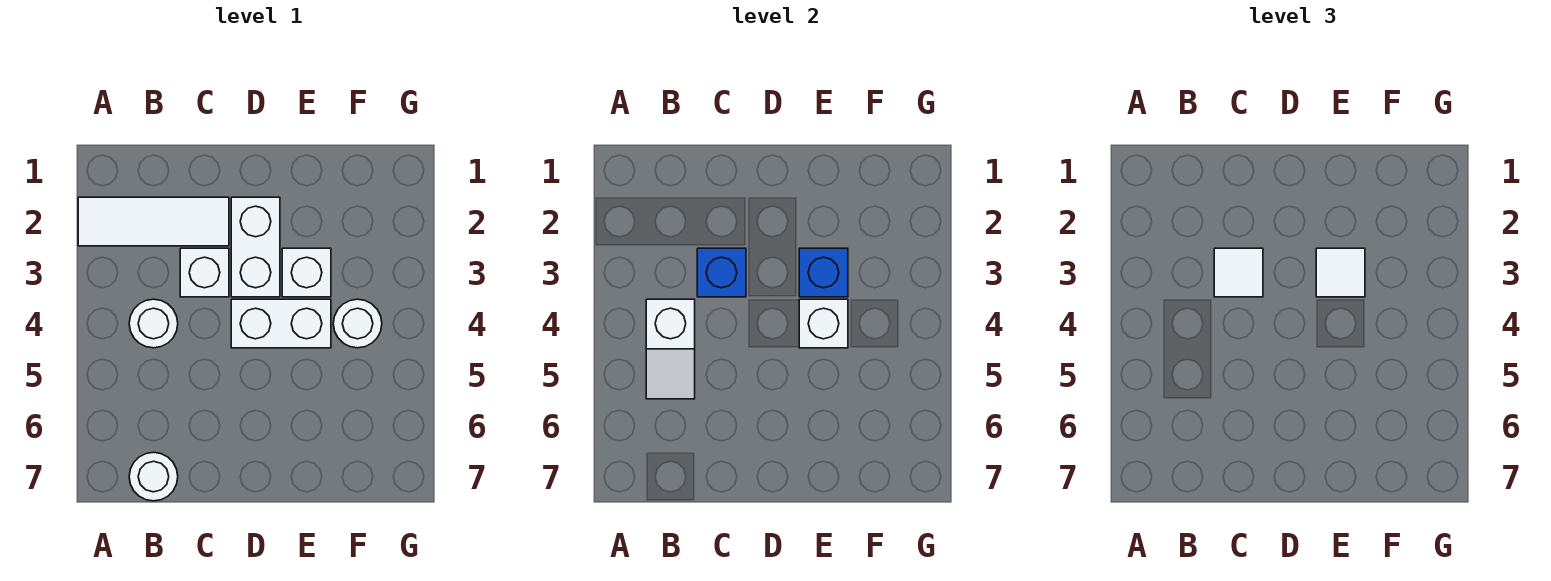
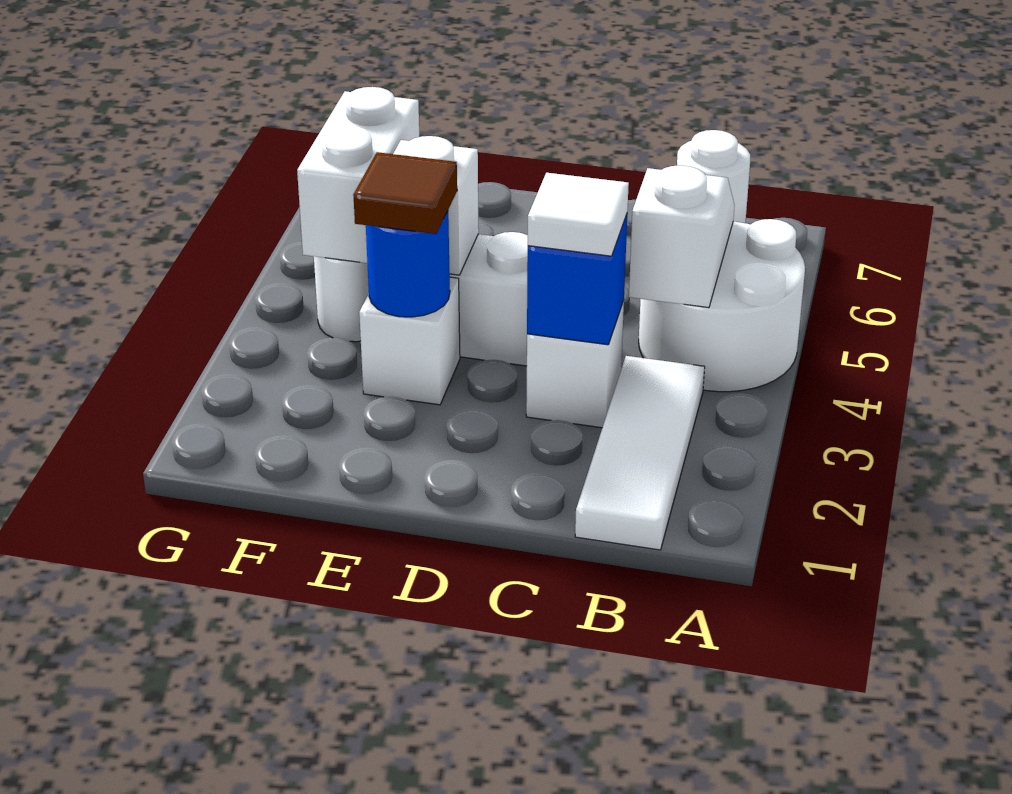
white 1x3 tile [78,197,229,246] -> white 1x3 tile turned to [575,356,705,550]
white 1x1 round brick [129,299,178,348] -> white 2x2 round brick [639,219,805,392]
white 1x2 brick [231,197,280,297] -> white 1x2 brick moved to [297,87,419,263]
blue 1x1 brick [799,248,848,297] -> blue 1x1 round brick [366,211,450,317]
white 1x1 tile [1316,248,1365,297] -> brown 1x1 tile [353,152,457,234]

